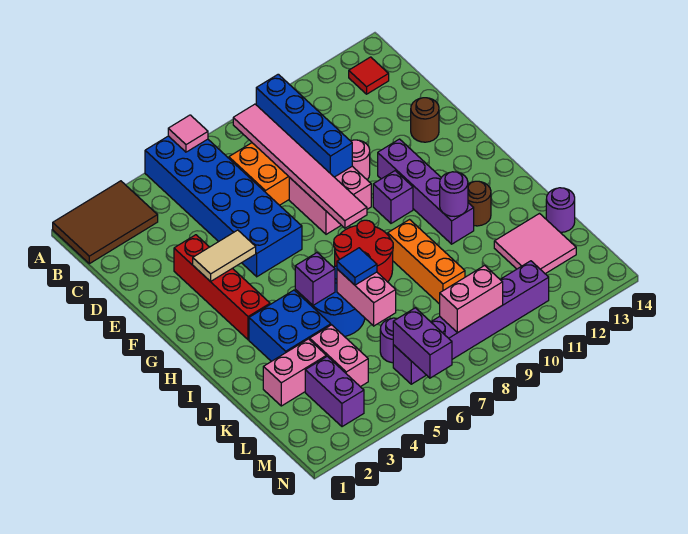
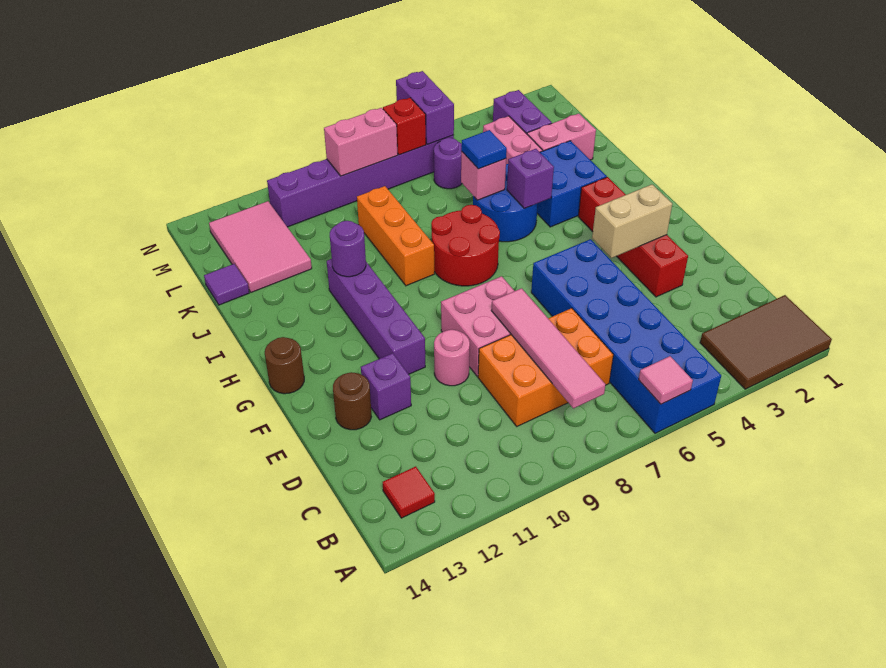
pink 1x6 tile [233,104,367,228] -> pink 1x4 tile [492,288,605,408]
blue 1x4 brick [256,74,352,177] -> none
tan 1x2 tile [193,230,256,282] -> tan 1x2 brick [592,185,672,258]
purple 1x1 brick [373,171,413,223] -> purple 1x1 brick moved to [361,353,411,420]
brown 1x1 round brick [468,181,491,226] -> brown 1x1 round brick moved to [265,337,304,394]
pink 1x2 brick [337,269,396,326] -> pink 1x1 brick [461,151,506,200]
pink 2x2 tile [494,214,576,274] -> pink 2x3 tile [209,201,312,292]
purple 1x1 round brick [546,188,575,232] -> purple 1x1 tile [204,264,249,305]
none -> red 1x1 brick [383,98,426,155]

